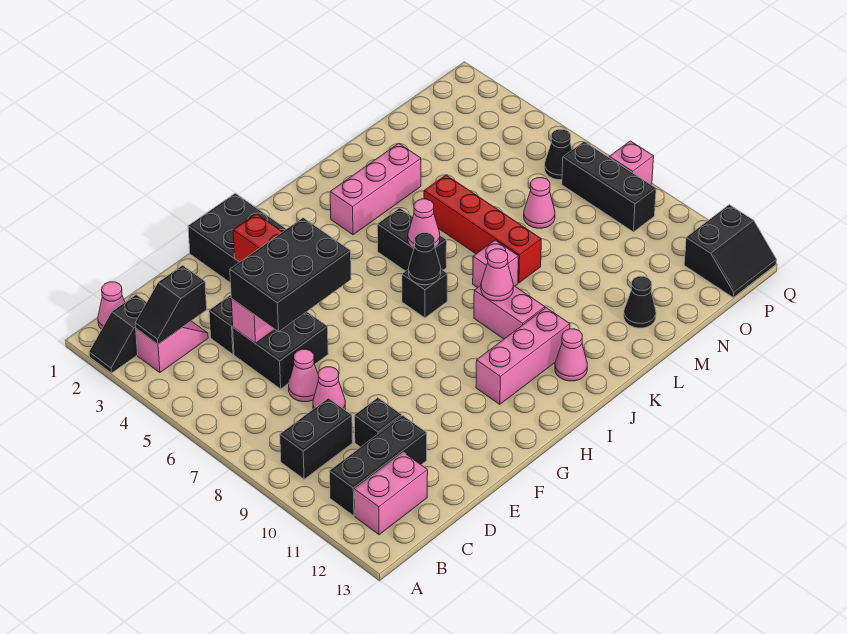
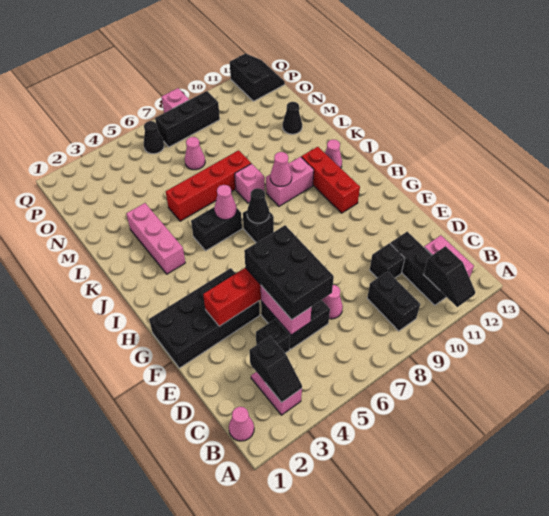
black 1x2 slope [89,295,147,373] -> black 1x2 slope moved to [423,246,475,307]
pink 1x1 cone [313,367,345,410] -> none
pink 1x3 brick [476,308,570,404] -> red 1x3 brick [301,147,360,213]

